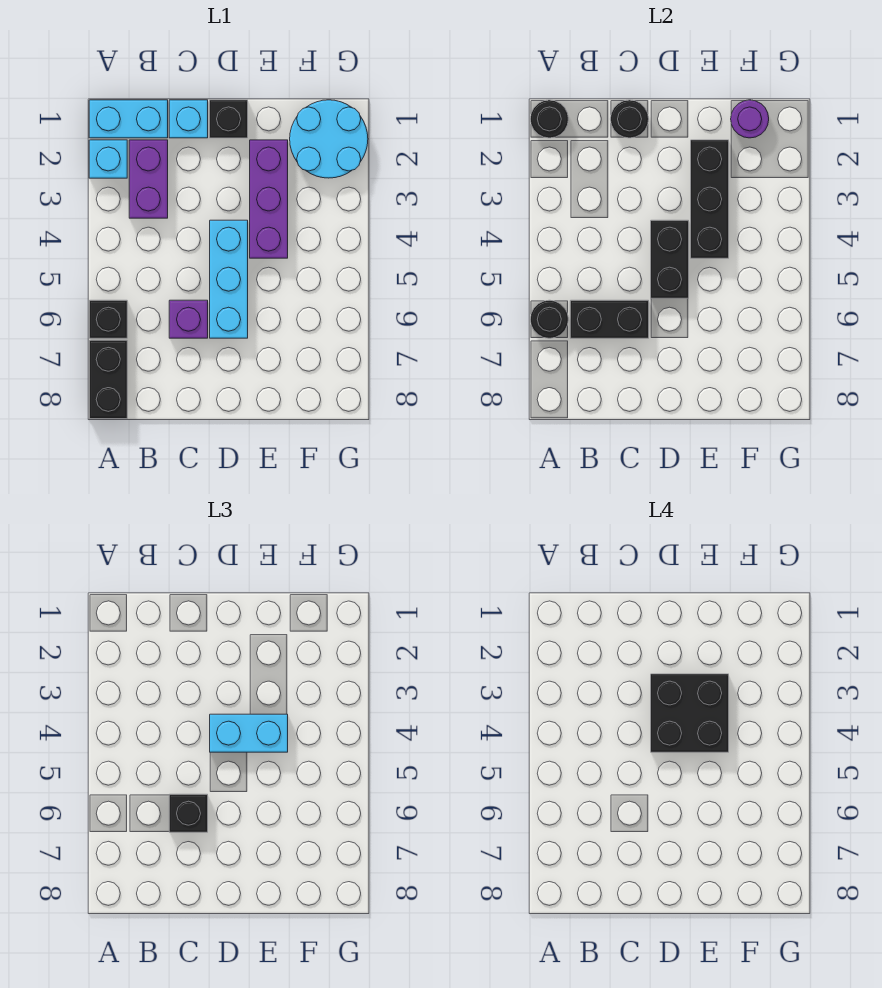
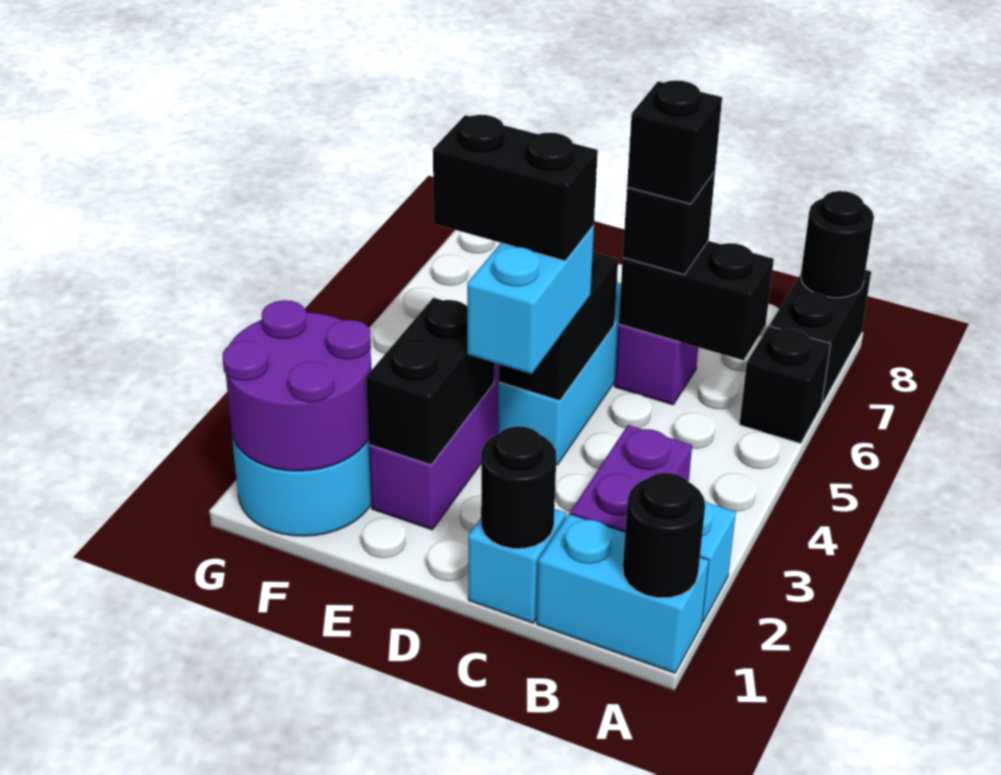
black 1x1 round brick [530,300,568,338] -> black 1x1 round brick moved to [801,191,874,298]
black 1x1 brick [210,100,248,138] -> black 1x1 brick moved to [627,80,722,204]
black 2x2 brick [651,674,729,752] -> black 1x2 brick [433,115,598,261]
cyan 1x2 brick [210,714,288,752] -> cyan 1x2 brick turned to [467,225,594,374]
black 1x3 brick [691,140,729,258] -> black 1x2 brick [366,298,494,465]
purple 1x1 round brick [731,100,769,138] -> purple 2x2 round brick [223,300,372,471]

